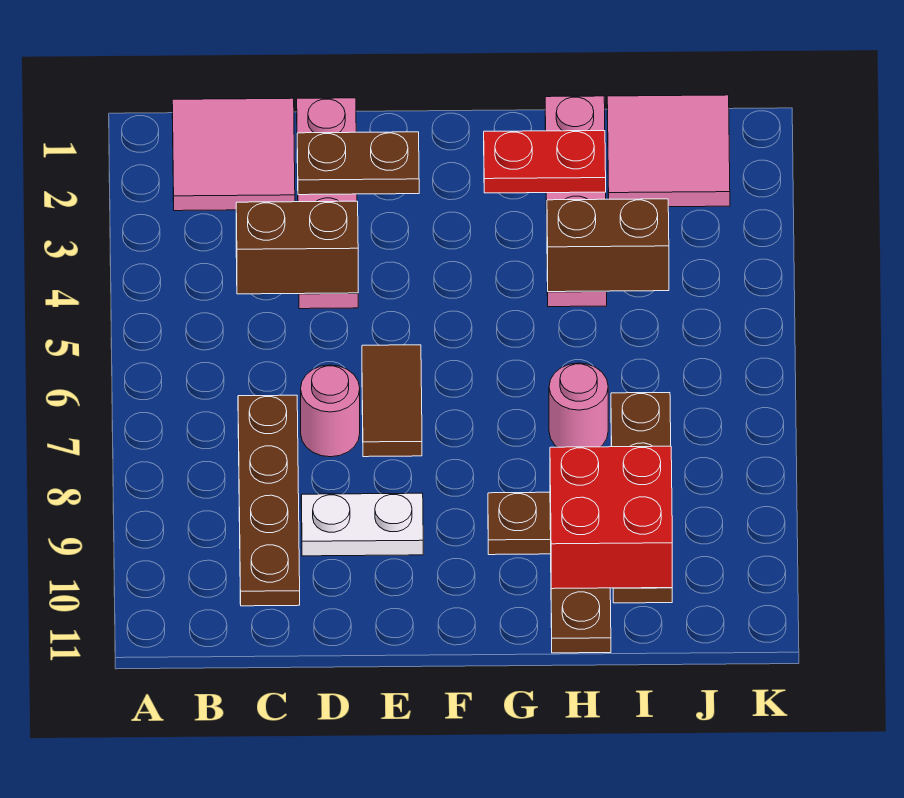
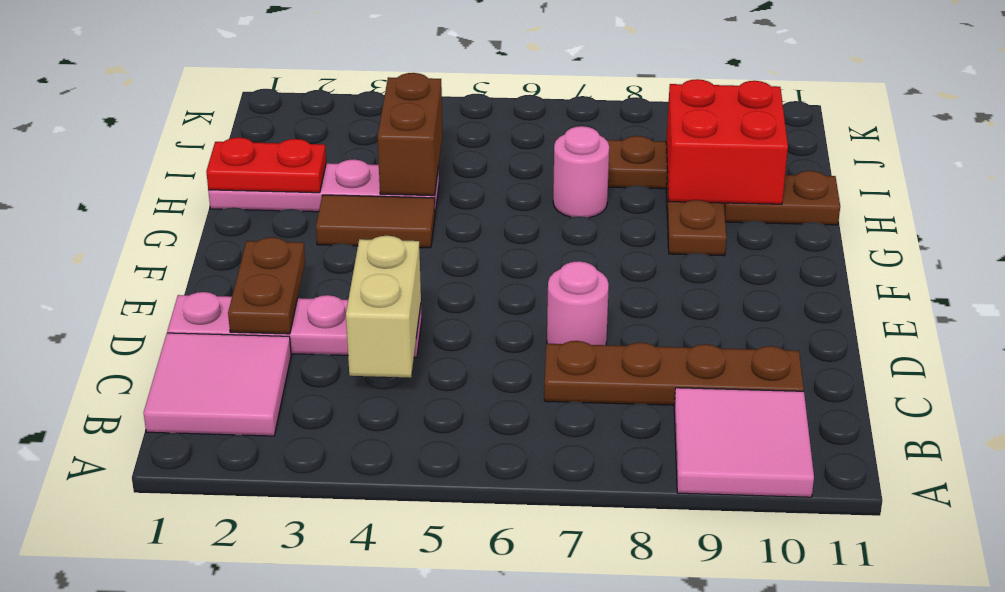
brown 1x2 brick [236,201,358,294] -> tan 1x2 brick [346,236,421,378]
white 1x2 plate [301,493,423,556] -> none
brown 1x2 tile [362,345,422,457] -> brown 1x2 tile moved to [316,195,435,248]
red 1x2 plate [484,131,606,193] -> red 1x2 plate turned to [206,137,326,193]
pink 2x2 tile [607,95,730,207] -> pink 2x2 tile moved to [674,388,814,497]

